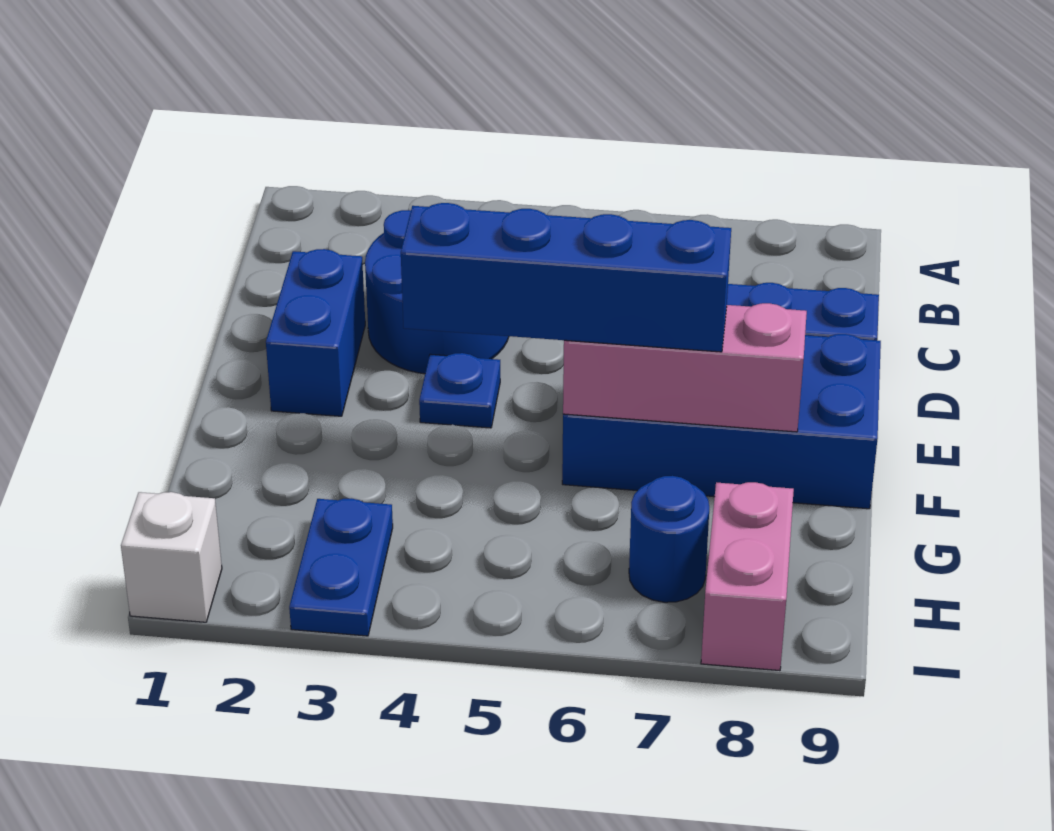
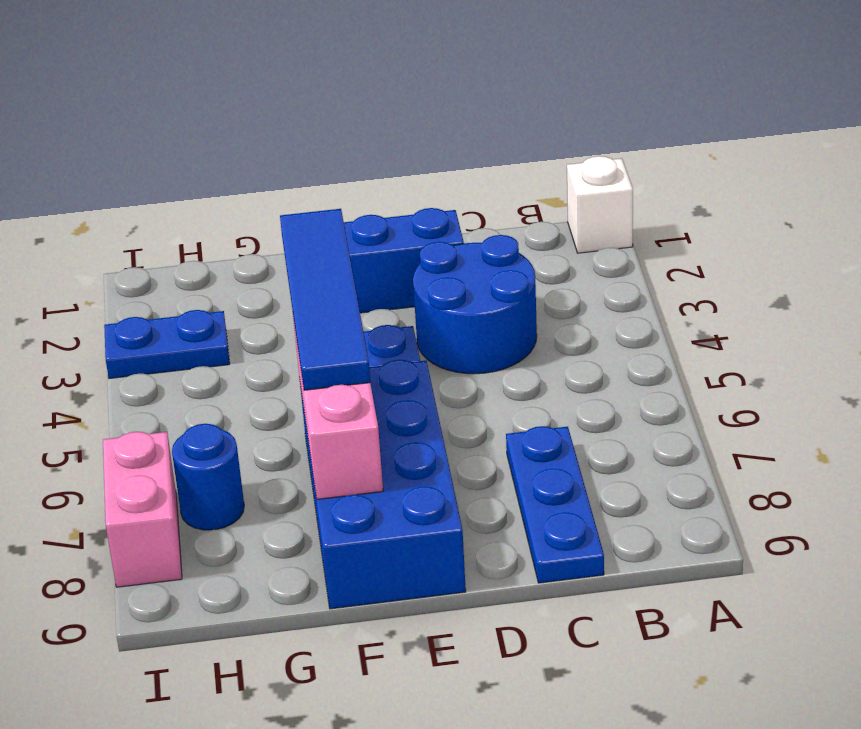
blue 1x4 brick [401,203,731,352] -> blue 1x4 tile [280,209,370,390]
pink 1x2 brick [701,482,794,671] -> pink 1x2 brick turned to [103,432,182,587]
white 1x1 brick [121,492,222,622] -> white 1x1 brick moved to [567,156,633,253]

